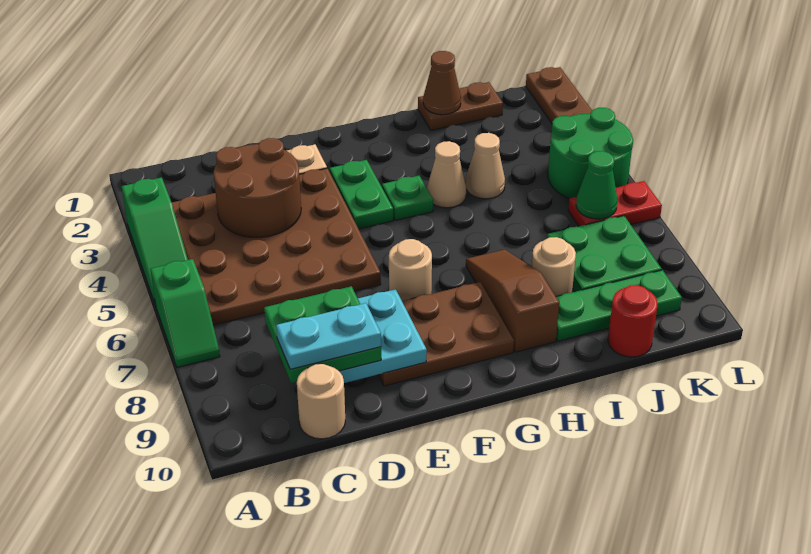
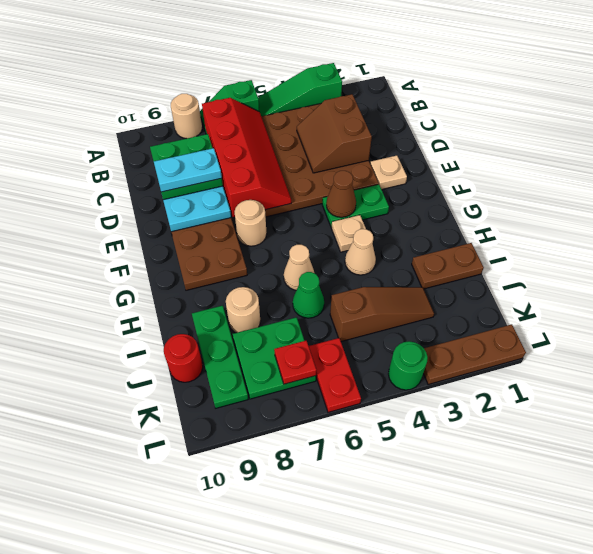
none -> red 2x4 slope [202,98,291,217]
brown 2x2 round brick [214,138,301,237] -> brown 2x2 slope [297,94,372,173]
cyan 1x2 plate [276,303,381,369] -> cyan 1x2 plate turned to [154,148,222,192]
tan 1x1 round brick [297,364,345,439] -> tan 1x1 round brick moved to [171,94,202,139]
green 1x1 plate [382,176,433,220] -> tan 1x1 plate [332,215,366,252]
brown 1x3 slope [466,250,559,352] -> brown 1x3 slope moved to [330,287,434,342]
brown 1x2 plate [418,82,503,130] -> brown 1x2 plate turned to [412,243,484,289]
brown 1x1 cone [423,51,461,115] -> brown 1x1 cone moved to [326,171,356,217]
tan 1x1 cone [466,133,505,199] -> tan 1x1 cone moved to [284,245,314,290]
green 2x2 round brick [548,108,633,199] -> green 1x1 round brick [389,341,428,390]
green 1x1 cone [576,151,617,219] -> green 1x1 cone moved to [293,272,324,318]
none -> red 1x1 plate [274,341,316,384]

